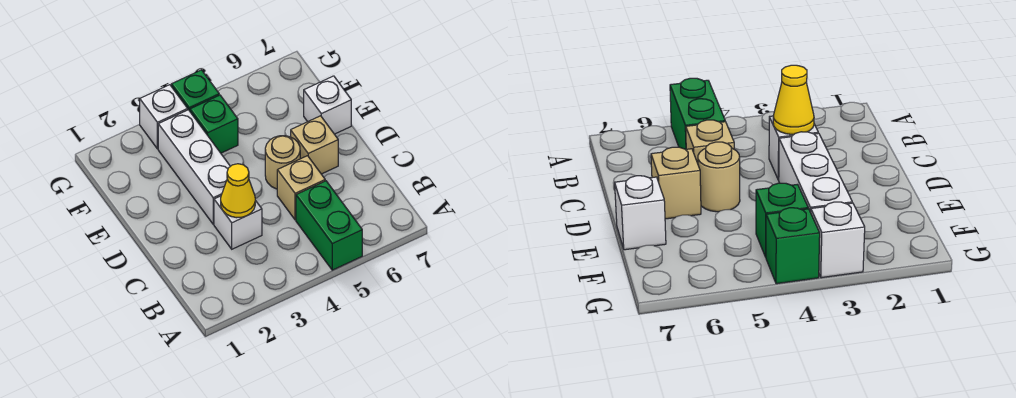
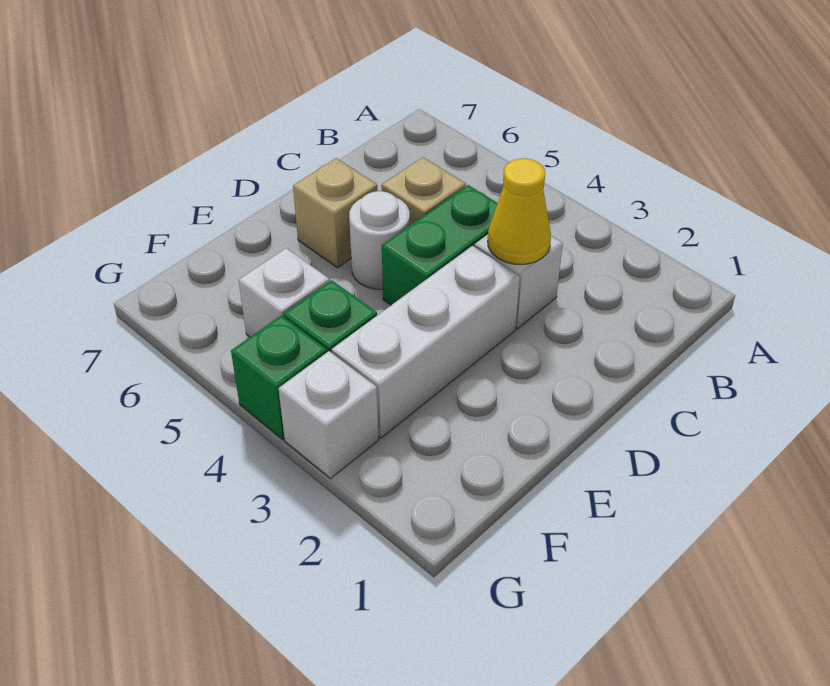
green 1x2 brick [296,181,362,270] -> green 1x2 brick moved to [382,185,497,305]
tan 1x1 round brick [265,136,300,189] -> white 1x1 round brick [349,191,410,289]
white 1x1 brick [304,76,351,134] -> white 1x1 brick moved to [239,248,330,337]

